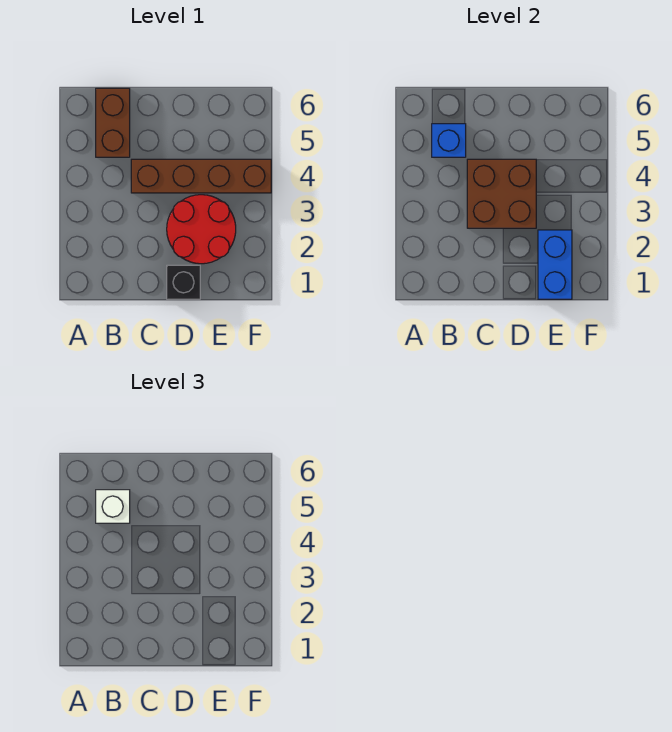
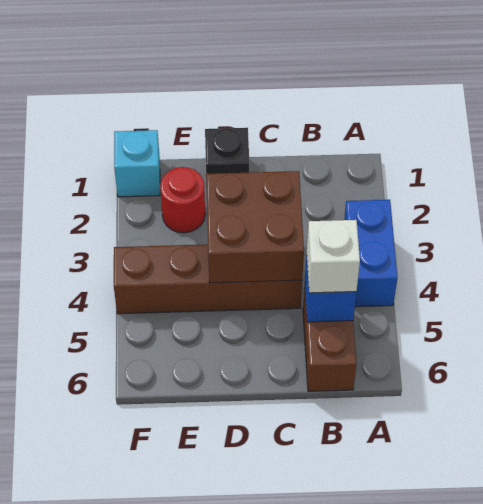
red 2x2 round brick [167,195,236,264] -> red 1x1 round brick [160,167,205,233]
blue 1x2 brick [538,230,572,299] -> blue 1x2 brick moved to [344,200,398,307]
none -> cyan 1x1 brick [114,130,160,197]

